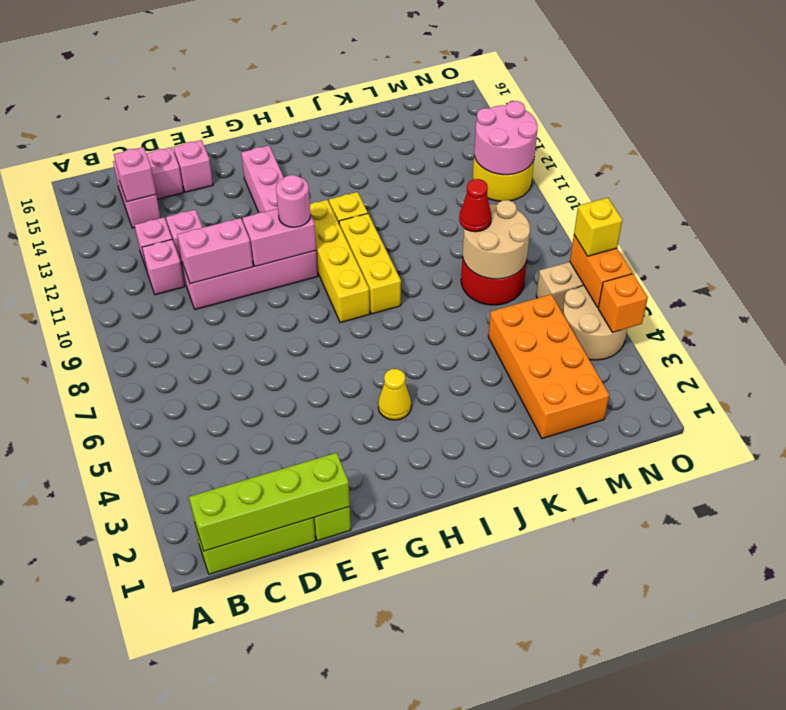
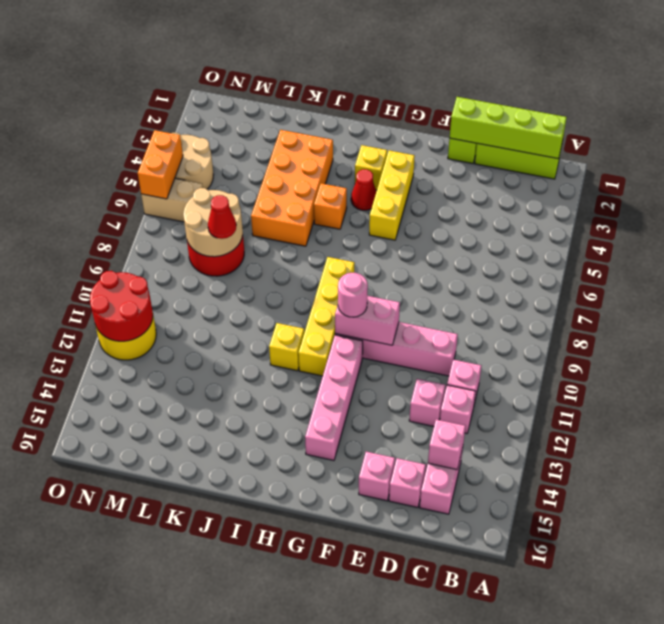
pink 1x2 brick [177,218,253,284] -> none
yellow 1x1 cone [378,369,411,420] -> red 1x1 cone [351,169,376,210]
yellow 1x3 brick [339,213,401,314] -> yellow 1x3 brick moved to [369,150,415,240]
orange 2x4 brick [488,294,609,439] -> orange 2x4 brick moved to [251,130,333,246]
pink 2x2 round brick [474,101,538,175] -> red 2x2 round brick [90,271,153,341]
orange 1x1 brick [598,274,648,333] -> orange 1x1 brick moved to [314,183,347,229]
yellow 1x1 brick [574,198,622,256] -> yellow 1x1 brick moved to [355,145,387,190]

